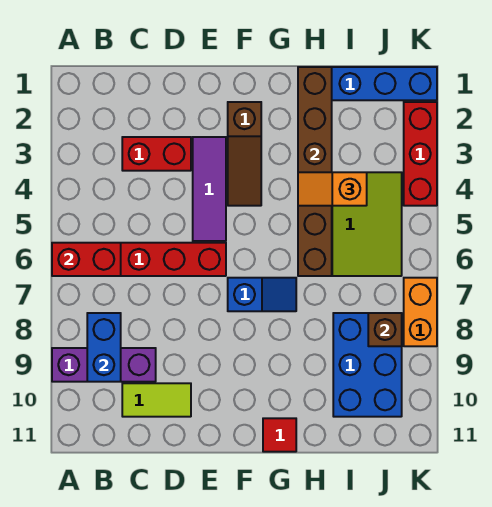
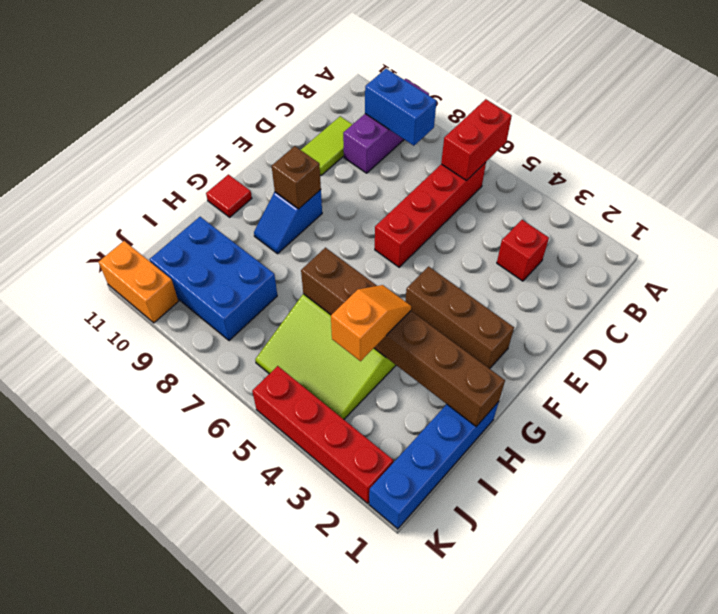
red 1x2 brick [122,137,191,171] -> red 1x1 brick [497,220,549,281]
purple 1x3 tile [193,137,226,241] -> none
brown 1x3 slope [228,102,261,206] -> brown 1x3 brick [405,266,514,369]
blue 1x2 slope [228,278,296,311] -> blue 1x2 slope moved to [254,190,322,254]
brown 1x1 brick [368,313,402,346] -> brown 1x1 brick moved to [272,146,321,209]
red 1x3 brick [404,102,437,206] -> red 1x4 brick [252,366,393,503]
orange 1x2 brick [404,278,437,346] -> orange 1x2 brick moved to [99,241,178,323]

